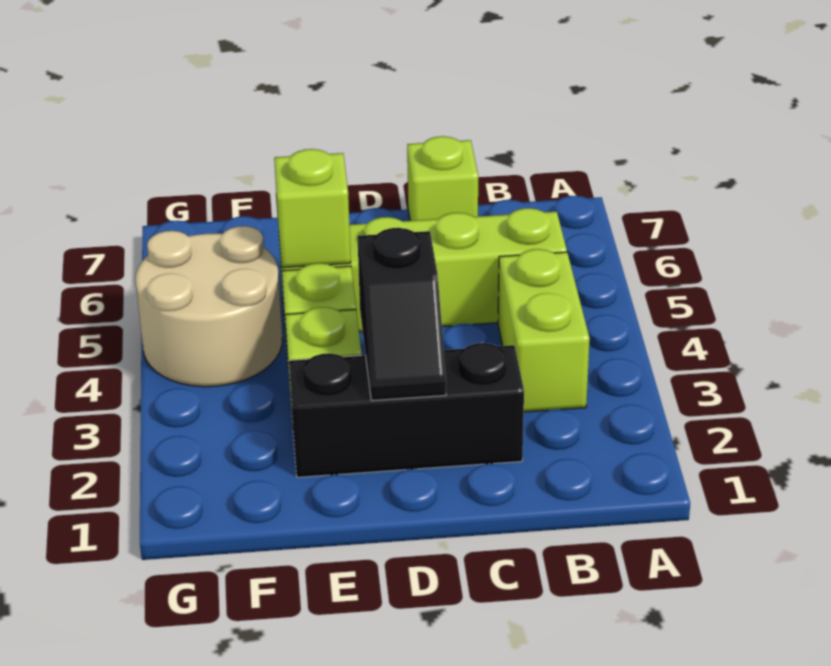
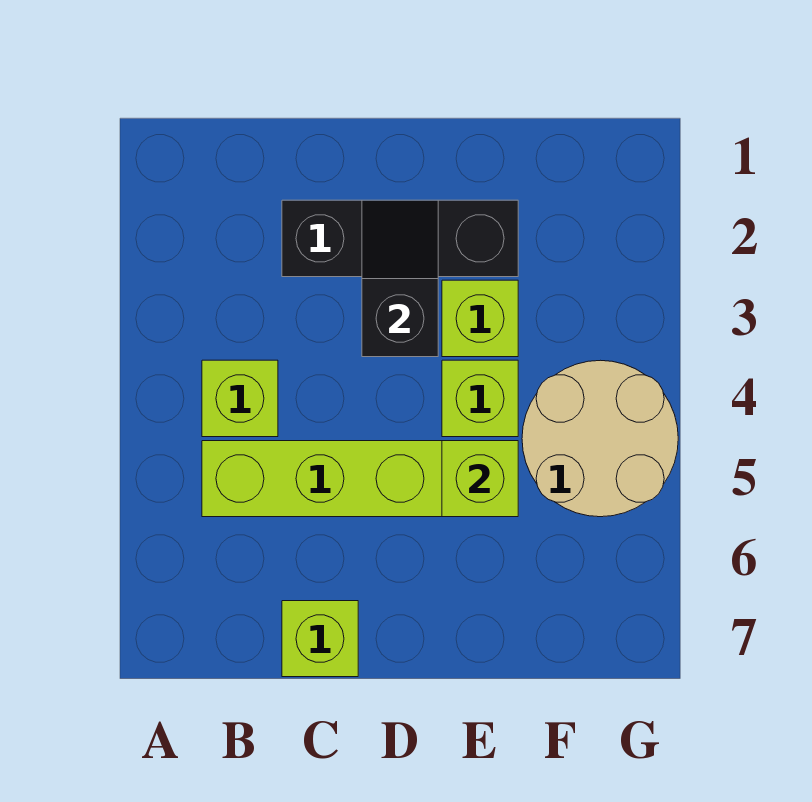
lime 1x2 brick [498,249,590,412] -> lime 1x1 brick [202,360,278,437]

